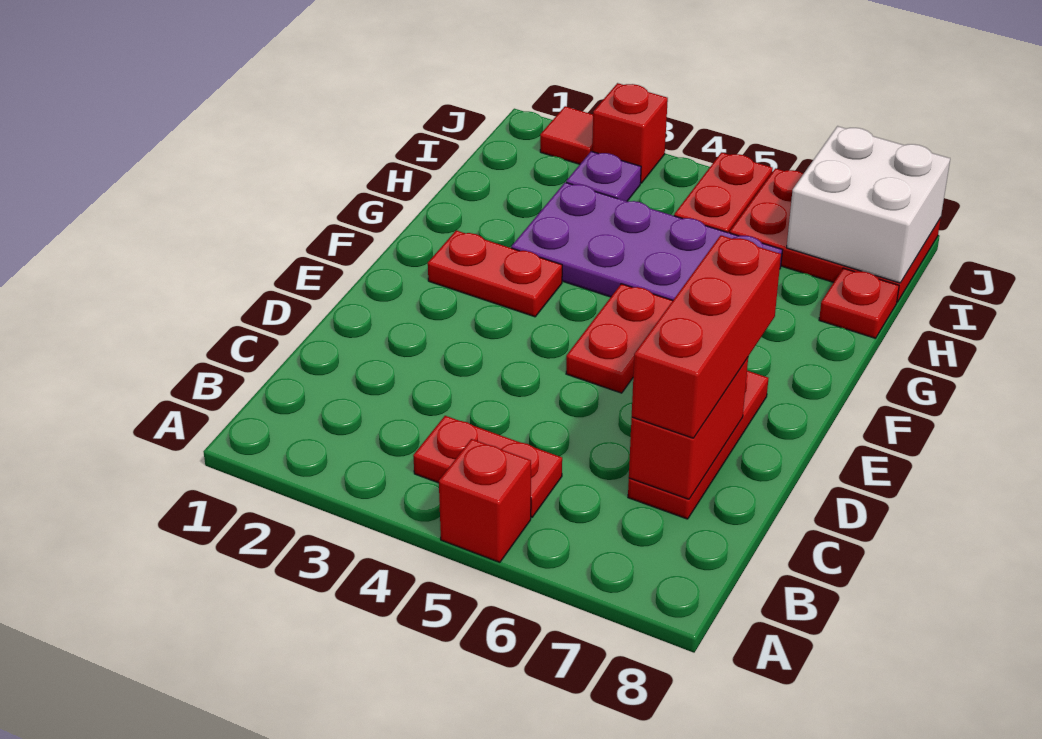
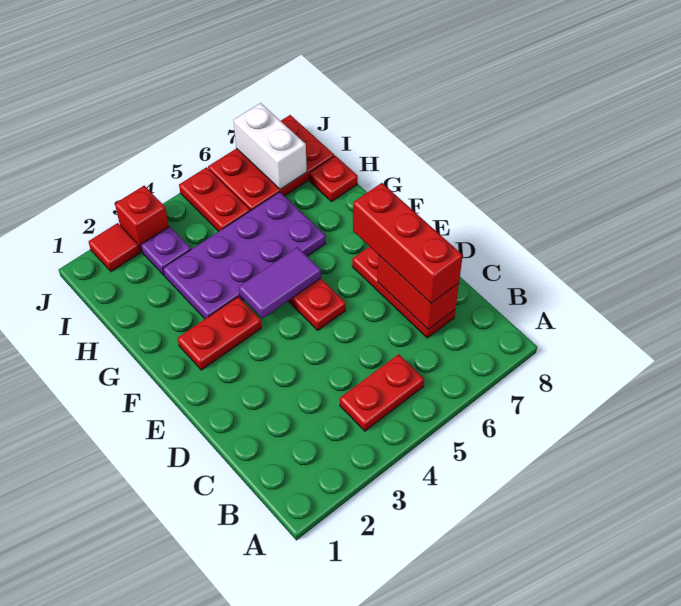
red 1x1 brick [439,439,531,562] -> none
none -> purple 1x2 tile [239,247,321,318]
white 2x2 brick [787,126,950,283] -> white 1x2 brick [233,103,307,189]

